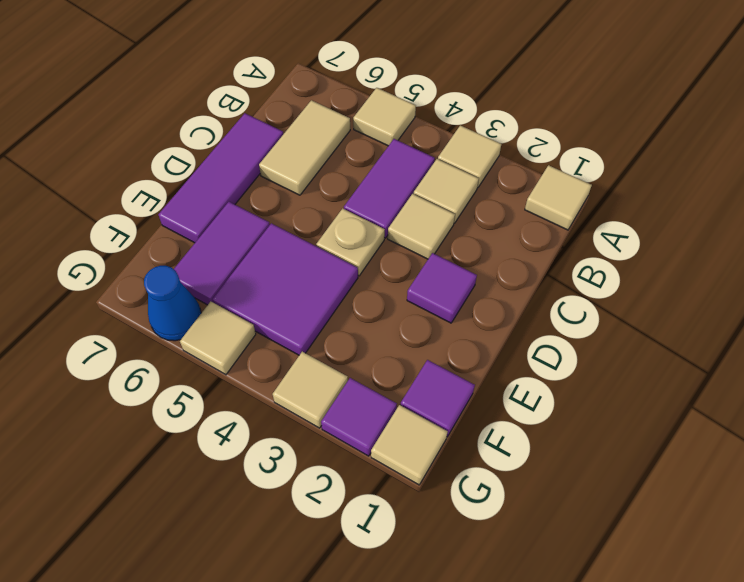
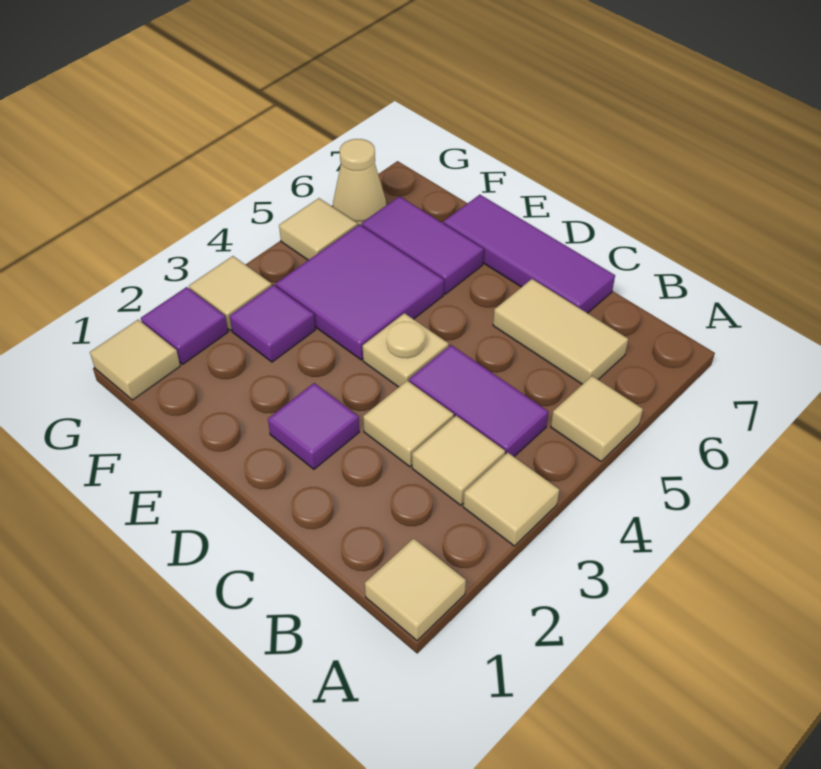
purple 1x1 tile [401,360,475,437] -> purple 1x1 tile moved to [230,285,315,362]
blue 1x1 cone [144,266,201,341] -> tan 1x1 cone [333,139,386,226]

